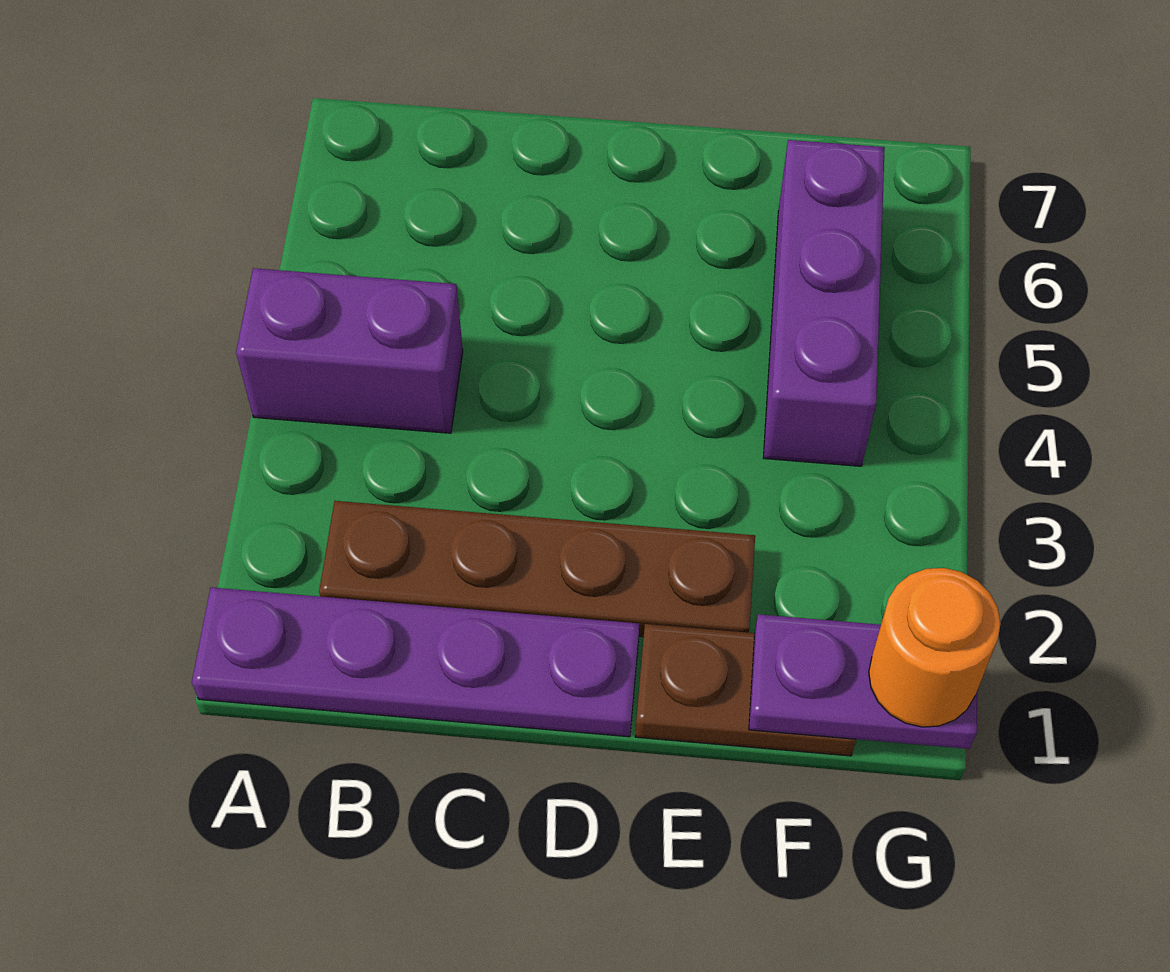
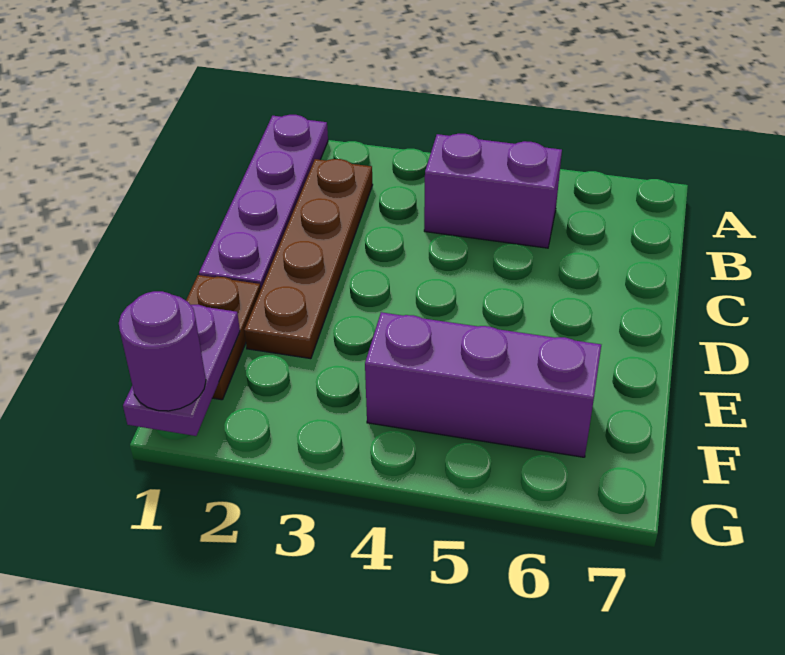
purple 1x2 brick [236,268,463,433] -> purple 1x2 brick turned to [424,134,562,248]
orange 1x1 round brick [869,568,1000,727] -> purple 1x1 round brick [119,291,206,411]

